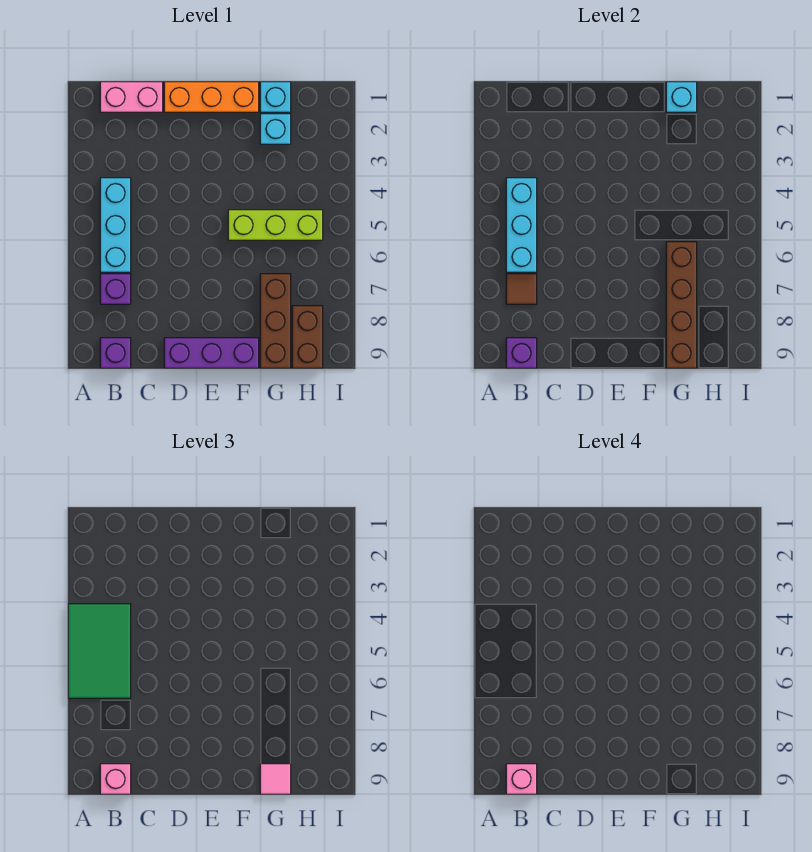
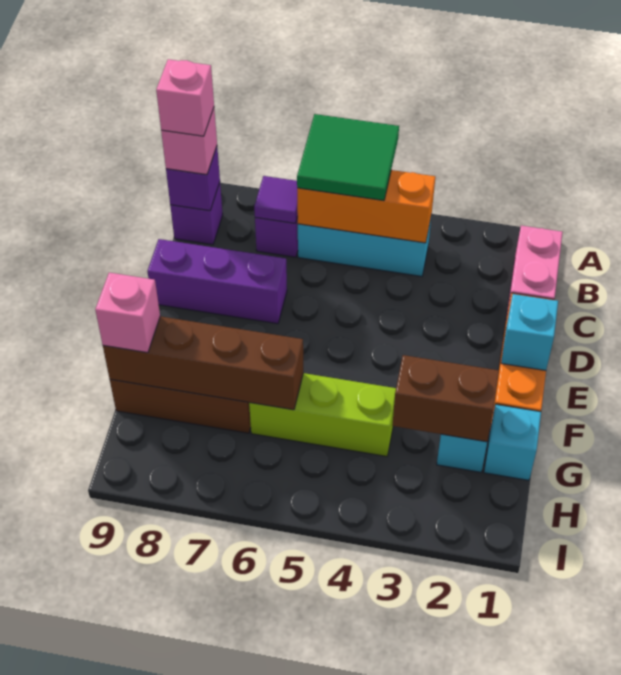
green 2x3 tile [68,604,131,698] -> green 2x2 tile [297,114,399,201]
cyan 1x3 brick [506,178,537,272] -> orange 1x3 brick [297,170,435,243]
brown 1x1 tile [506,274,537,304] -> purple 1x1 tile [254,176,298,223]
purple 1x3 brick [164,338,259,368] -> purple 1x3 brick turned to [147,239,287,324]
lime 1x3 brick [228,210,323,240] -> lime 1x3 brick turned to [249,373,396,456]
cyan 1x1 brick [666,82,697,112] -> cyan 1x1 brick moved to [501,294,558,371]
pink 1x1 tile [260,764,291,794] -> pink 1x1 brick [95,273,160,353]
brown 1x2 brick [292,306,323,368] -> brown 1x2 brick moved to [392,355,499,442]

